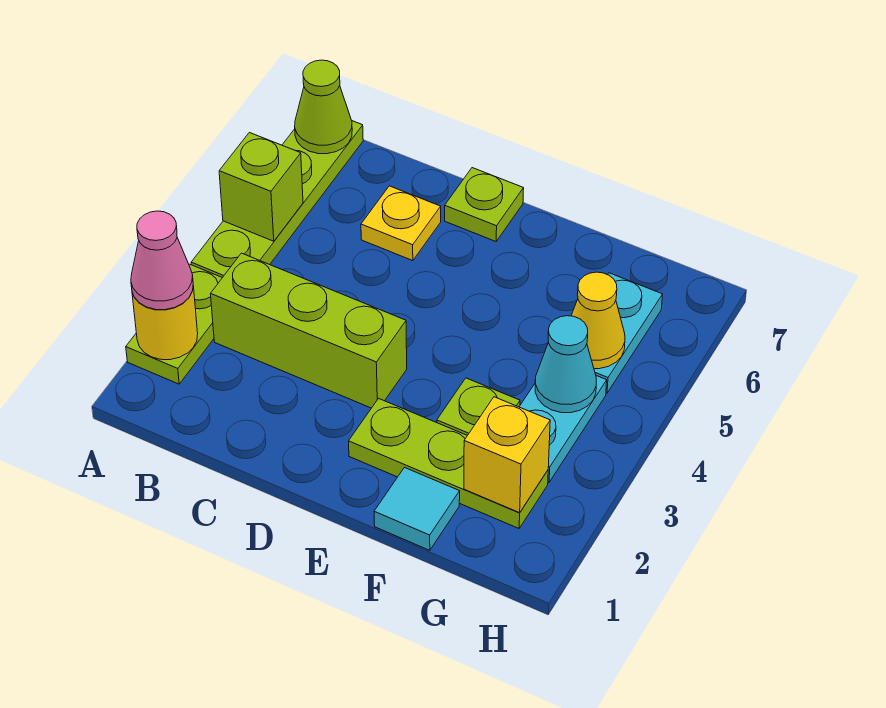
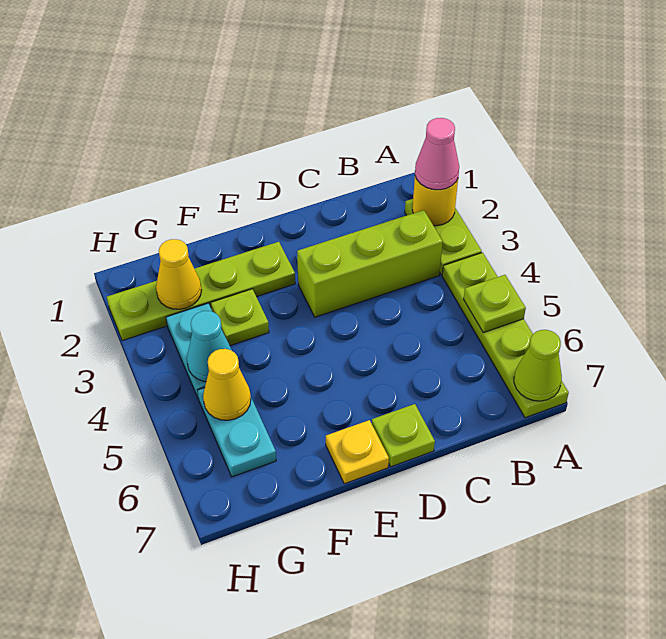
lime 1x1 brick [219,133,303,241] -> lime 1x1 plate [463,275,526,333]
yellow 1x1 plate [361,186,441,261] -> yellow 1x1 plate moved to [326,420,389,484]
lime 1x3 plate [349,398,548,528] -> lime 1x4 plate [107,242,295,341]
cyan 1x1 tile [374,468,460,550] -> none
yellow 1x1 brick [464,397,550,513] -> yellow 1x1 cone [156,239,201,309]

